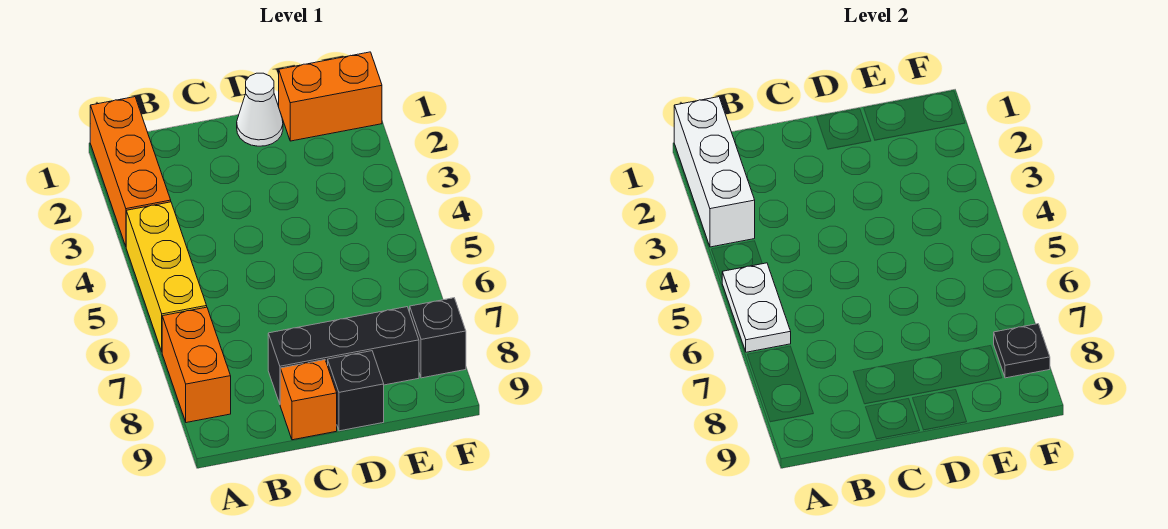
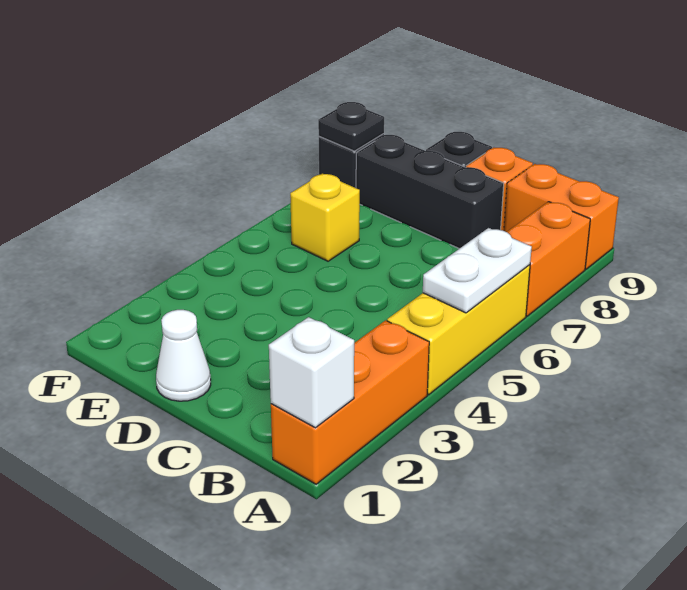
white 1x3 brick [674,97,755,247] -> white 1x1 brick [269,317,354,428]
orange 1x2 brick [279,52,382,141] -> orange 1x2 brick moved to [504,164,619,269]
none -> yellow 1x1 brick [290,174,360,261]

